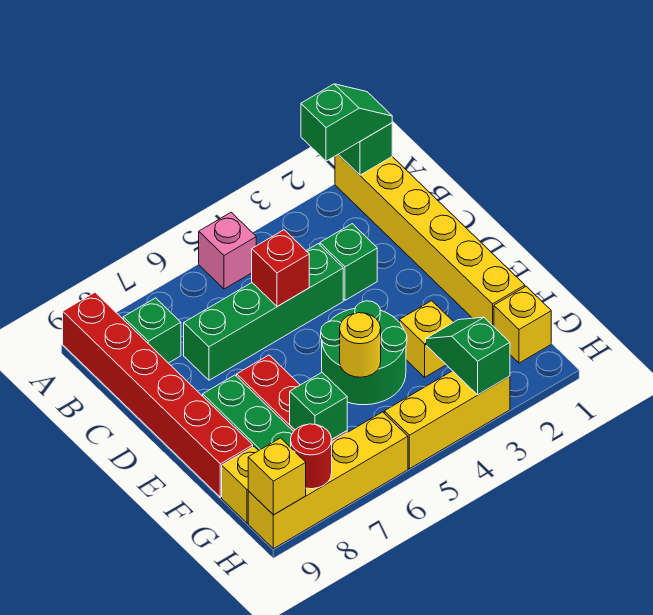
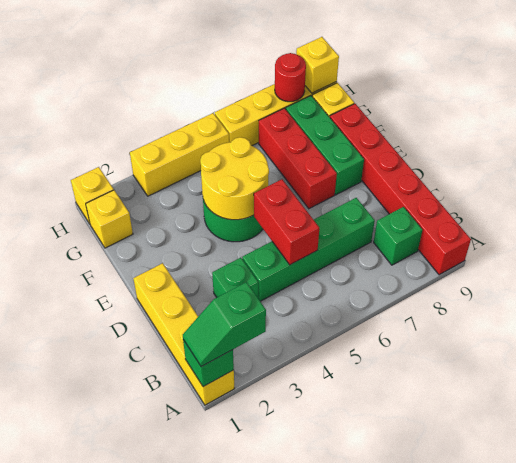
yellow 1x6 brick [335,155,525,326] -> yellow 1x4 brick [133,263,235,405]
pink 1x1 brick [199,212,256,289] -> none
red 1x1 brick [252,230,309,307] -> red 1x2 brick [254,179,319,265]
yellow 1x1 brick [399,301,453,377] -> yellow 1x1 brick moved to [71,167,114,224]
yellow 1x1 round brick [340,313,381,377] -> yellow 2x2 round brick [200,137,269,220]
green 1x2 slope [426,317,510,395] -> none
green 1x1 brick [290,373,347,439] -> none

